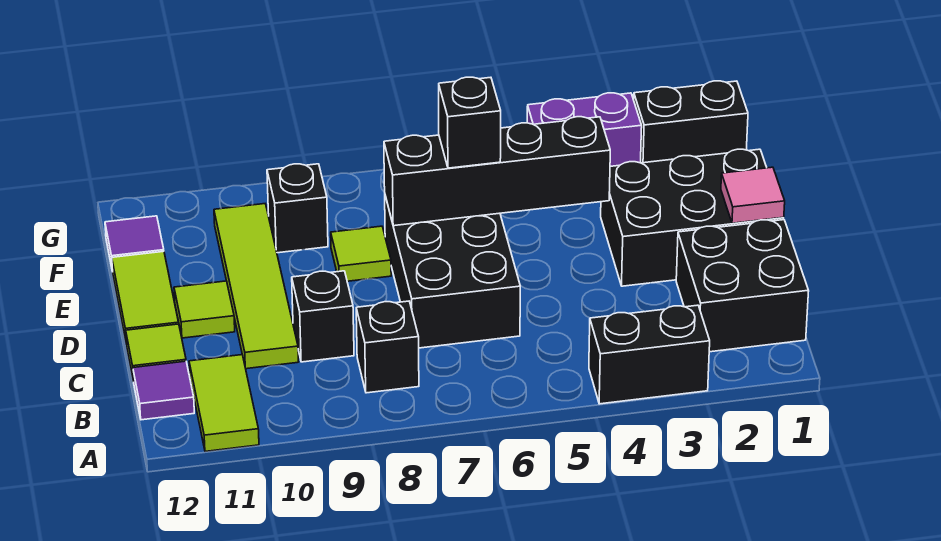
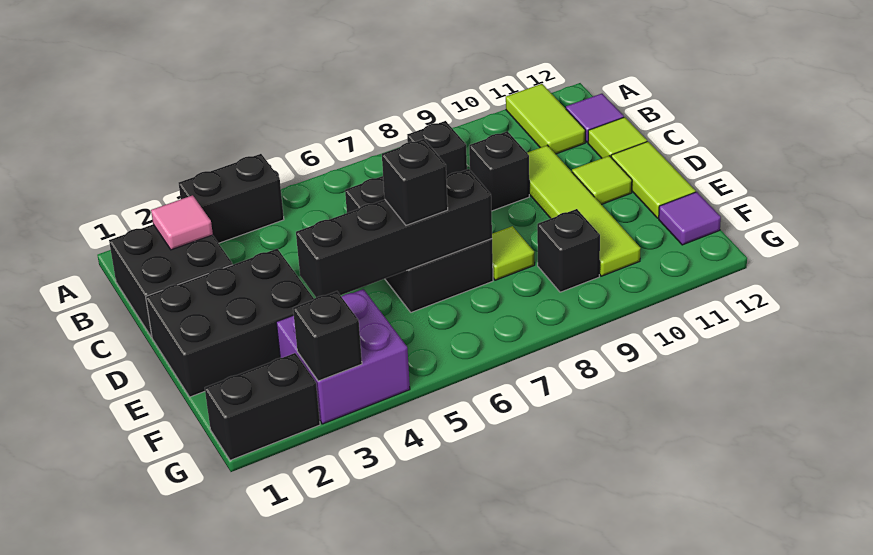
pink 1x1 tile [721,167,785,223] -> pink 1x1 tile moved to [151,195,213,250]
purple 1x2 brick [527,93,642,166] -> purple 2x2 brick [276,289,410,424]
none -> black 1x1 brick [293,291,362,381]

